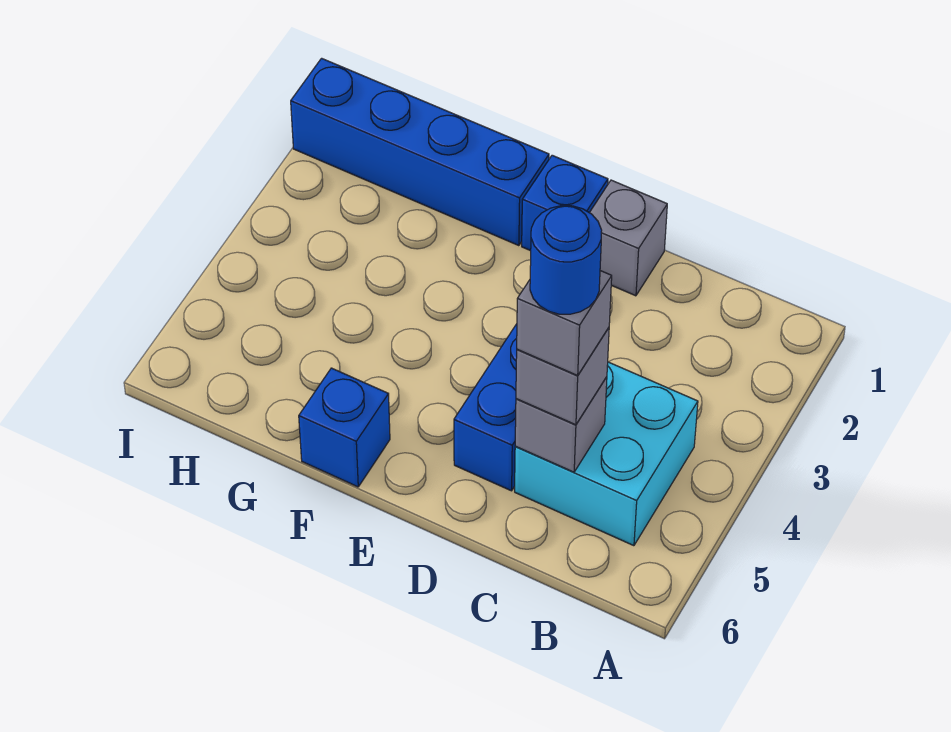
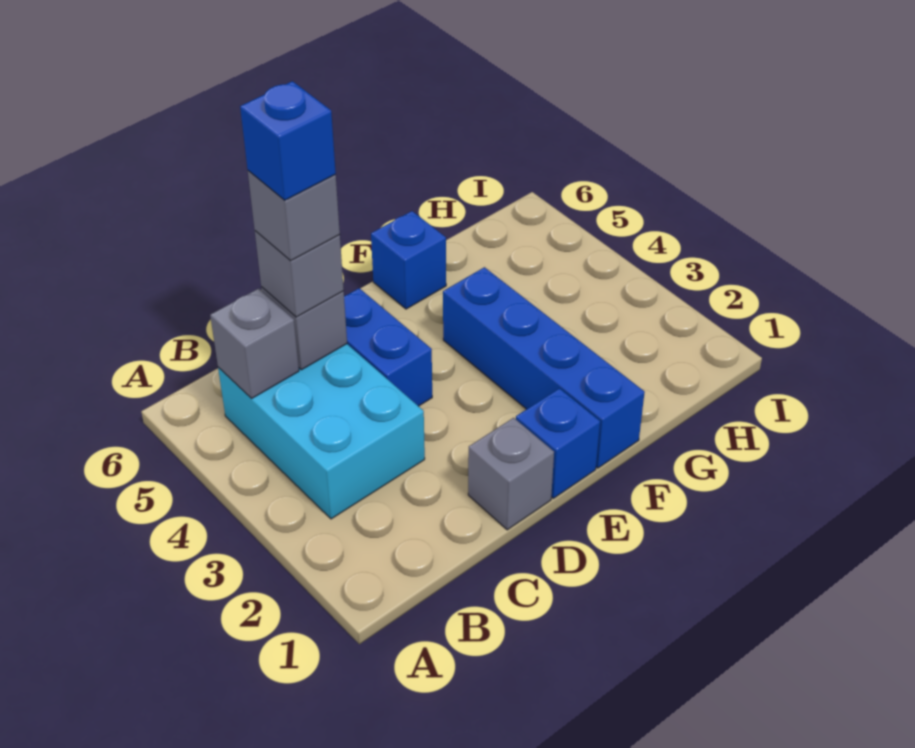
cyan 2x2 brick [515,362,698,546] -> cyan 2x3 brick [218,344,425,519]
none -> grey 1x1 brick [210,288,299,399]
blue 1x1 round brick [530,206,602,314] -> blue 1x1 brick [240,81,336,200]
blue 1x4 brick [291,58,549,246] -> blue 1x4 brick turned to [443,267,645,468]

